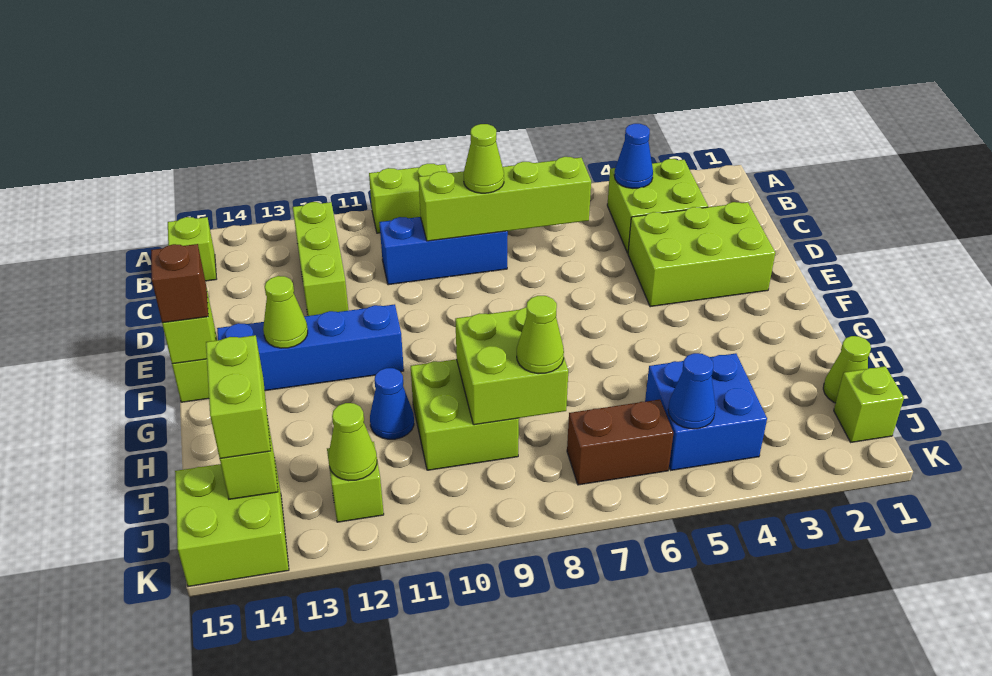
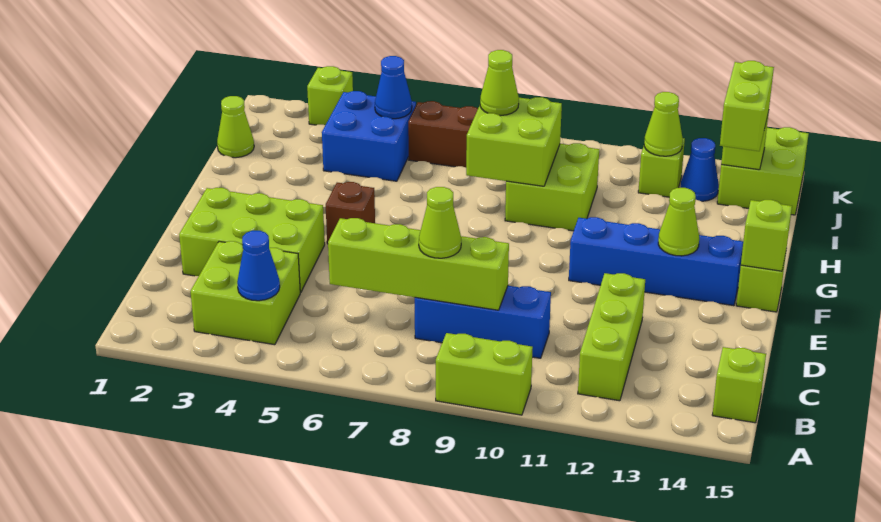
brown 1x1 brick [151,244,208,323] -> brown 1x1 brick moved to [326,182,375,244]
blue 1x1 cone [370,368,414,439] -> blue 1x1 cone moved to [681,138,719,201]
lime 1x1 brick [834,366,904,442] -> lime 1x1 brick moved to [307,66,353,125]

